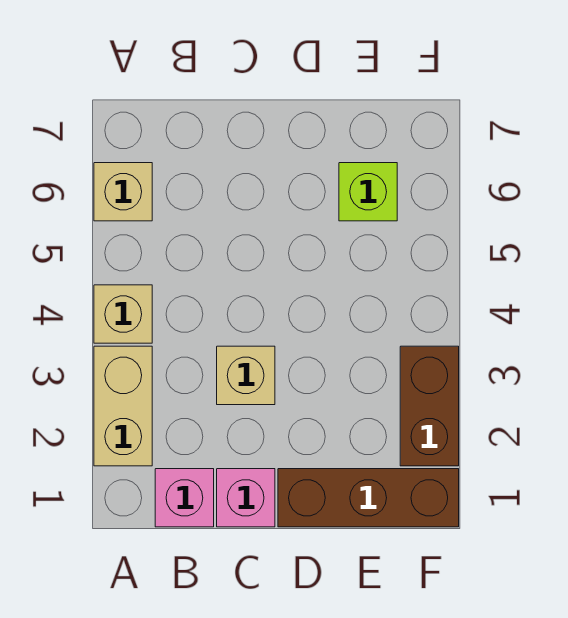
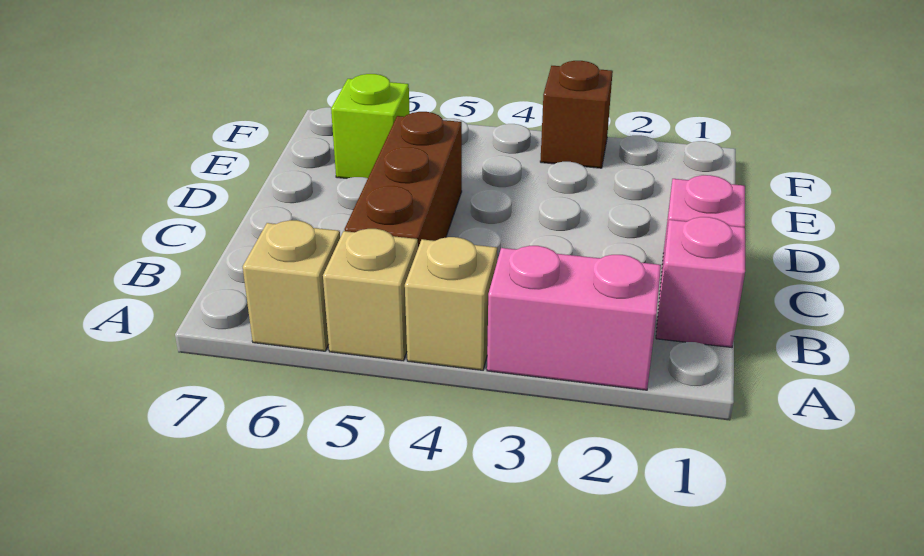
tan 1x2 brick [94,346,152,466] -> pink 1x2 brick [487,246,661,390]
tan 1x1 brick [217,346,275,405] -> tan 1x1 brick moved to [323,229,418,361]
brown 1x3 brick [278,469,459,527] -> brown 1x3 brick moved to [344,112,462,247]
brown 1x2 brick [400,346,459,466] -> brown 1x1 brick [540,61,613,168]

